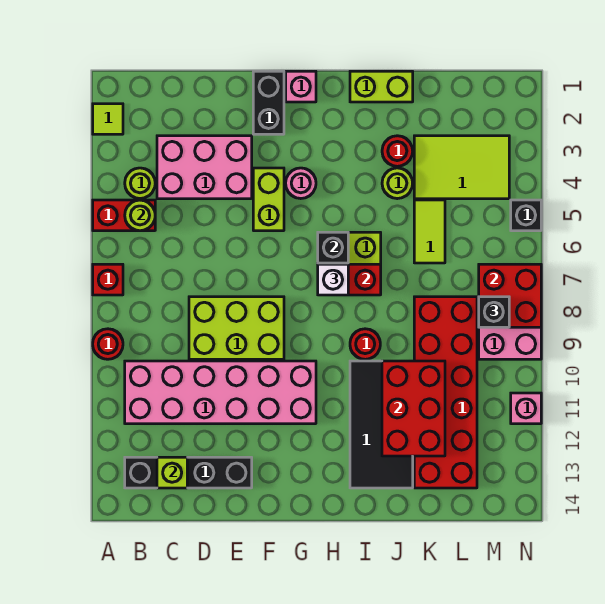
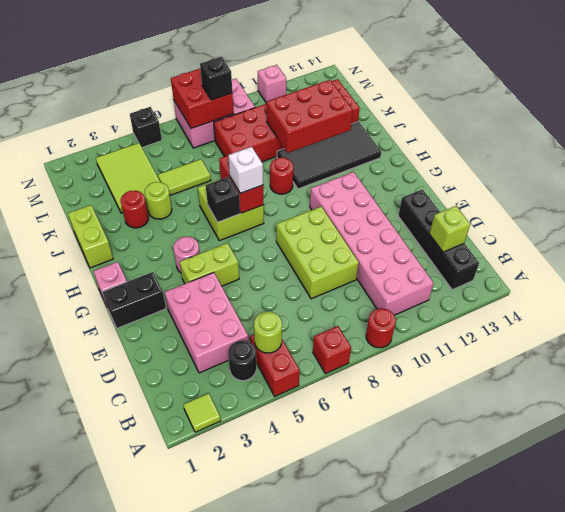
lime 1x1 round brick [125,168,155,199] -> black 1x1 round brick [228,340,256,381]

